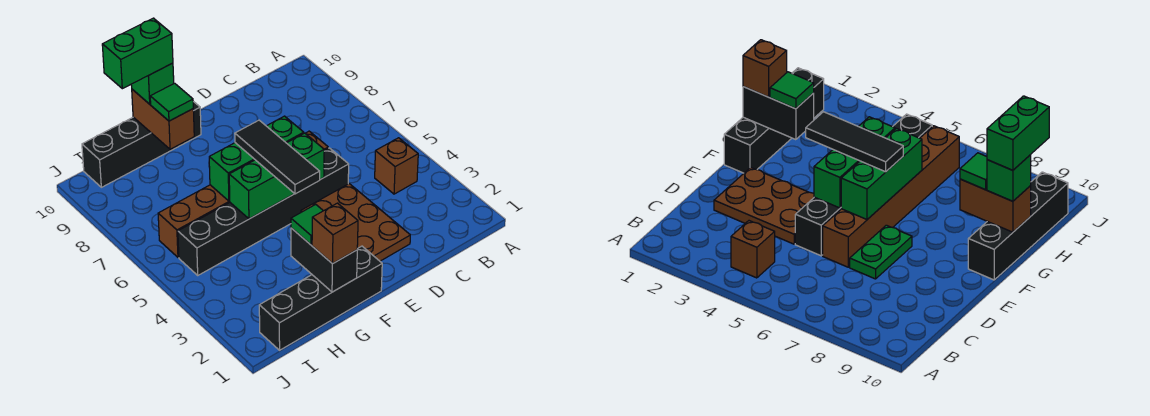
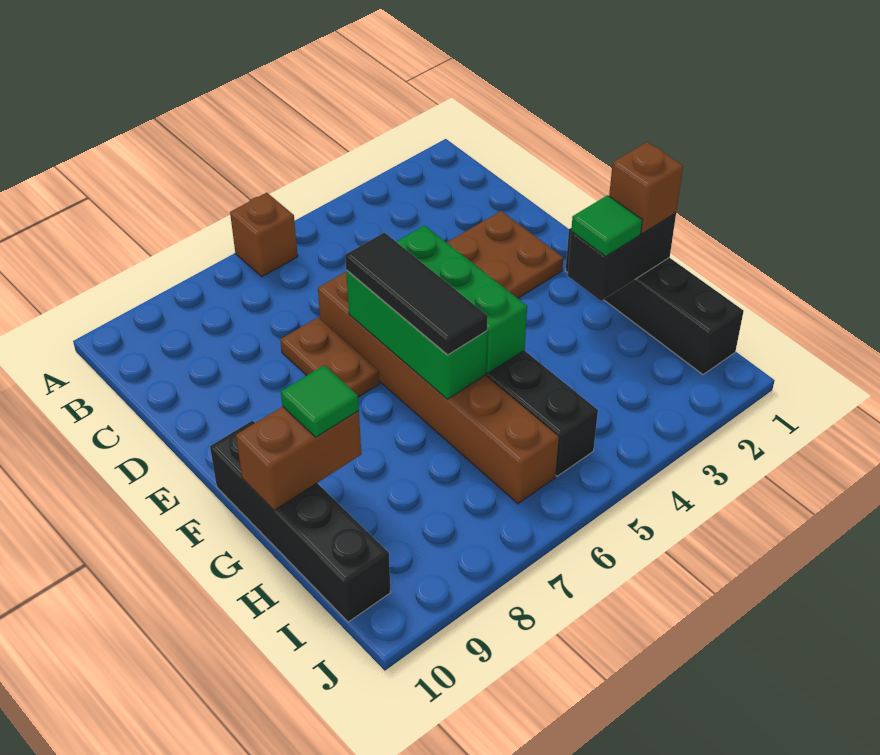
brown 1x1 brick [375,138,418,194] -> brown 1x1 brick moved to [230,193,298,277]
green 1x2 plate [850,225,912,279] -> brown 1x2 plate [280,318,379,397]
black 1x3 tile [235,120,320,194] -> black 1x3 tile turned to [345,233,488,355]
green 1x1 brick [131,63,174,104] -> none
green 1x2 brick [102,18,173,89] -> none

